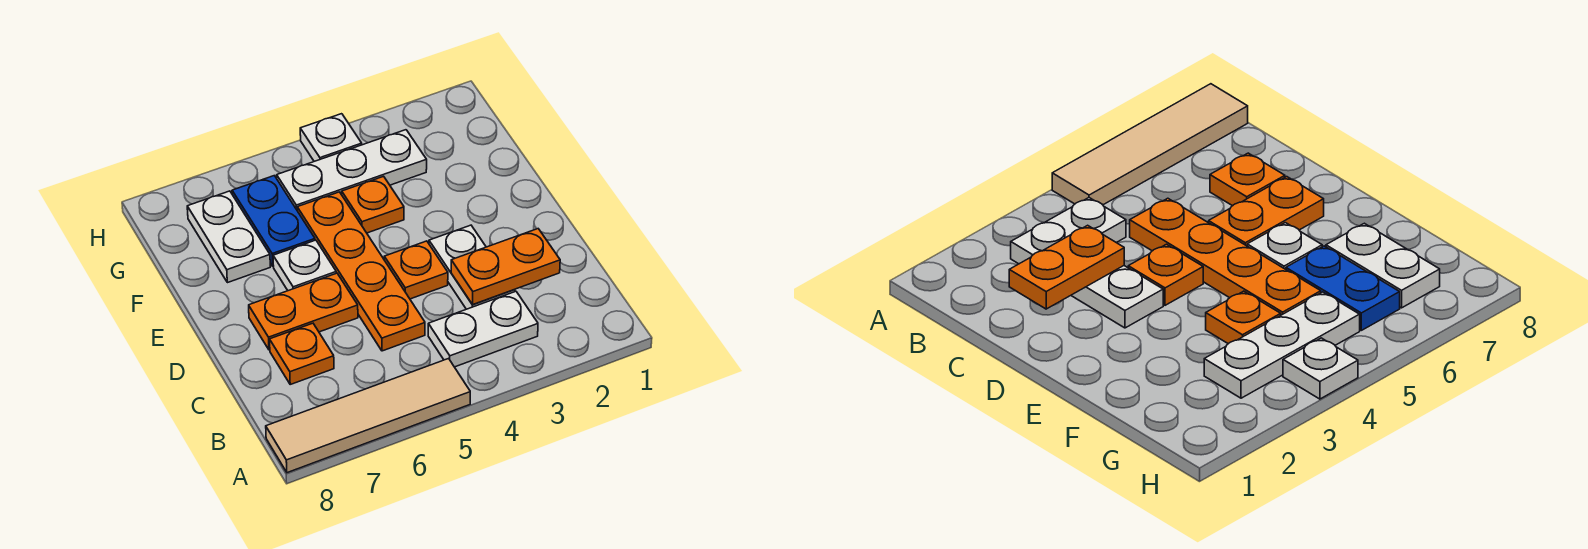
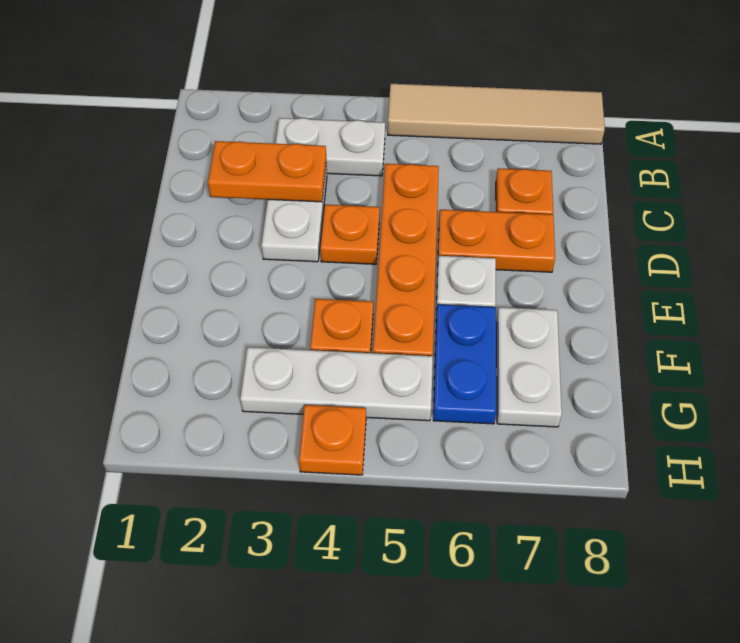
white 1x1 plate [300,114,362,161] -> orange 1x1 plate [299,405,366,475]

